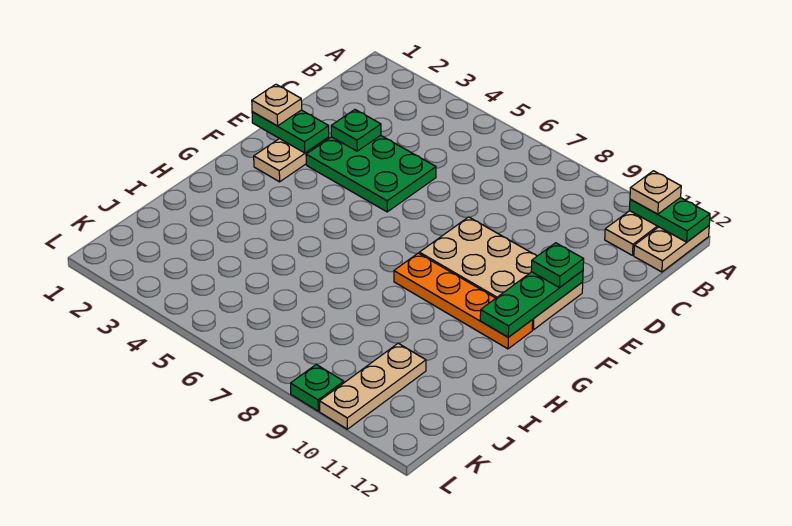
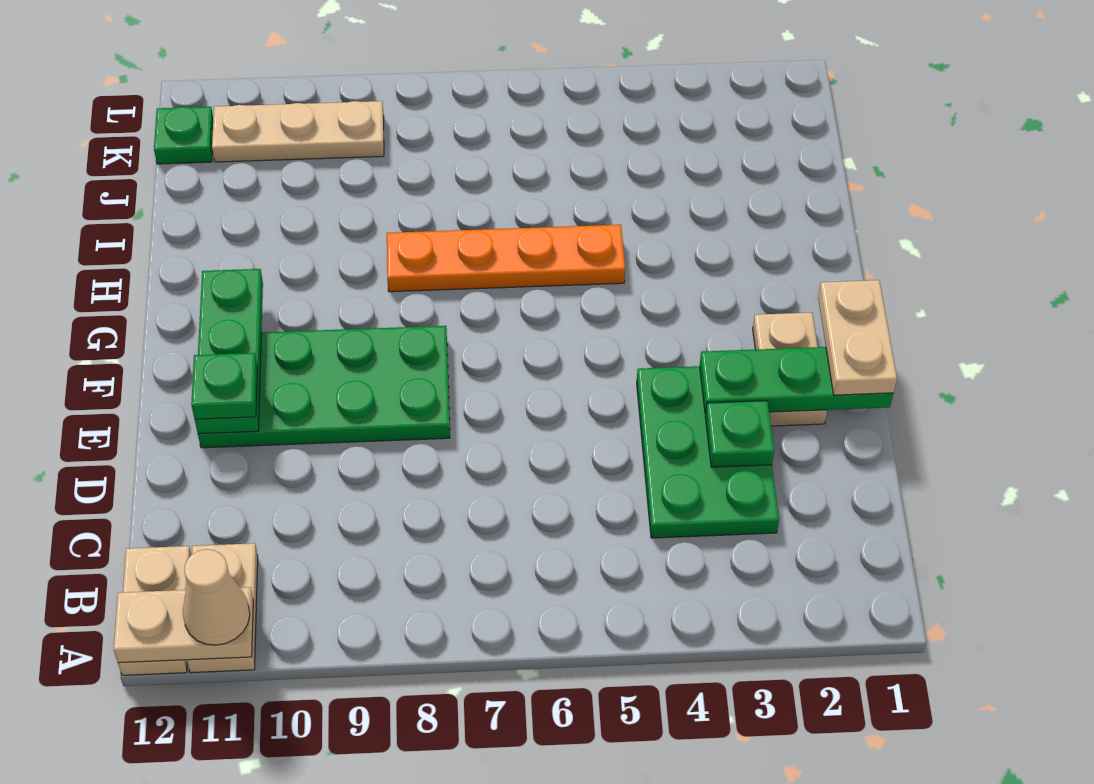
green 1x2 plate [629,198,710,242] -> tan 1x2 plate [114,587,253,663]
tan 1x1 plate [630,171,681,214] -> tan 1x1 cone [183,549,250,645]
green 2x3 plate [306,135,436,212] -> green 2x3 plate turned to [637,366,779,538]
green 1x2 plate [252,110,329,153] -> green 1x3 plate [700,347,893,414]
tan 1x1 plate [252,84,302,126] -> tan 1x2 plate [818,280,897,395]
tan 2x4 plate [419,217,583,330] -> green 2x4 plate [198,326,450,448]
orange 1x4 plate [394,253,533,349] -> orange 1x4 plate moved to [387,225,625,292]
tan 1x3 plate [319,343,426,429] -> tan 1x3 plate turned to [212,101,384,162]
green 1x1 plate [291,365,344,411] -> green 1x1 plate moved to [154,107,213,164]

